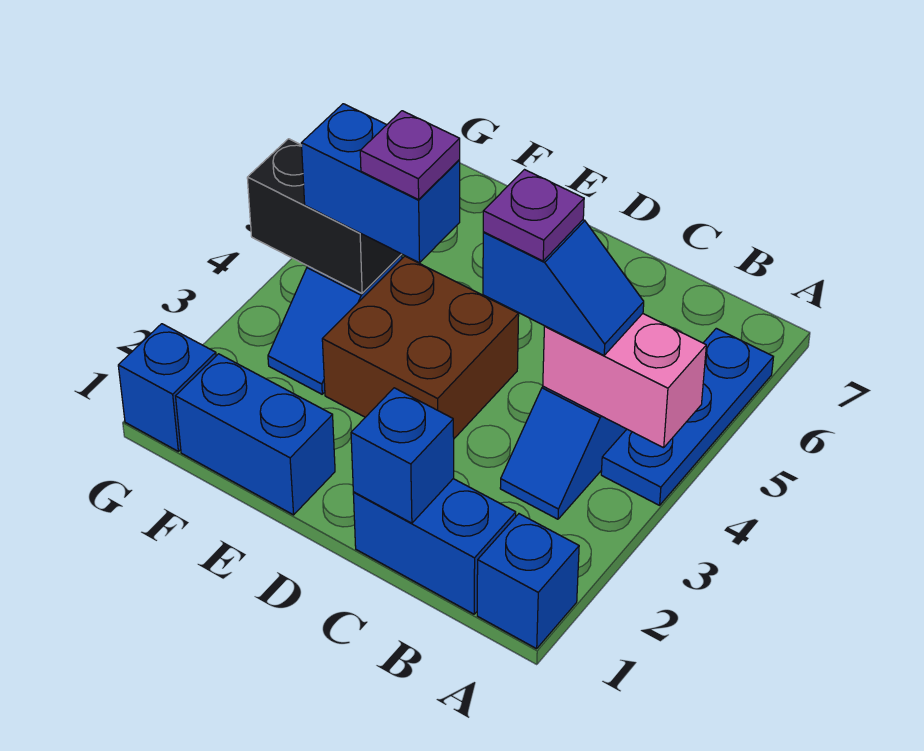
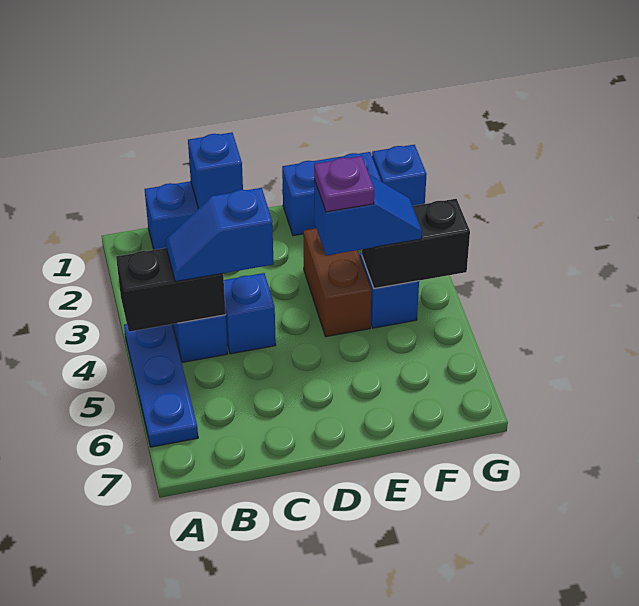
blue 1x1 brick [477,514,579,649] -> blue 1x1 brick moved to [224,273,276,354]
pink 1x2 brick [543,314,706,448] -> black 1x2 brick [116,248,226,332]
purple 1x1 plate [483,170,584,261] -> none
brown 2x2 brick [322,256,519,438] -> brown 1x2 brick [303,228,371,337]
blue 1x2 brick [301,104,460,263] -> blue 1x2 slope [314,175,422,255]

